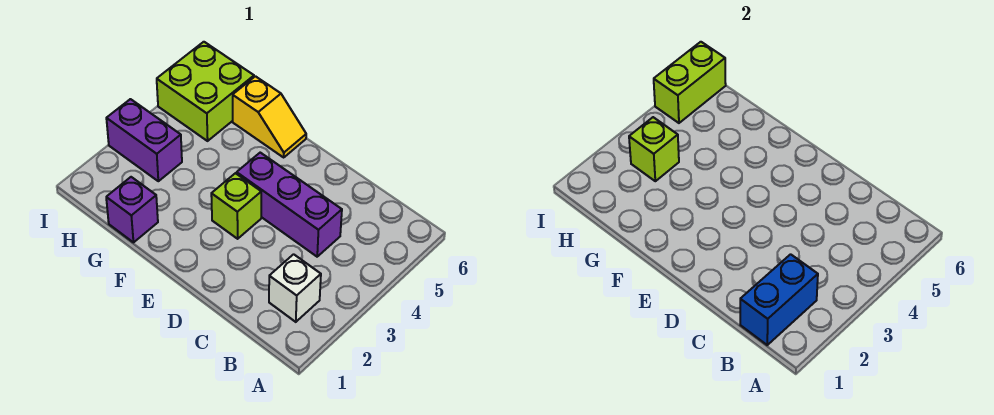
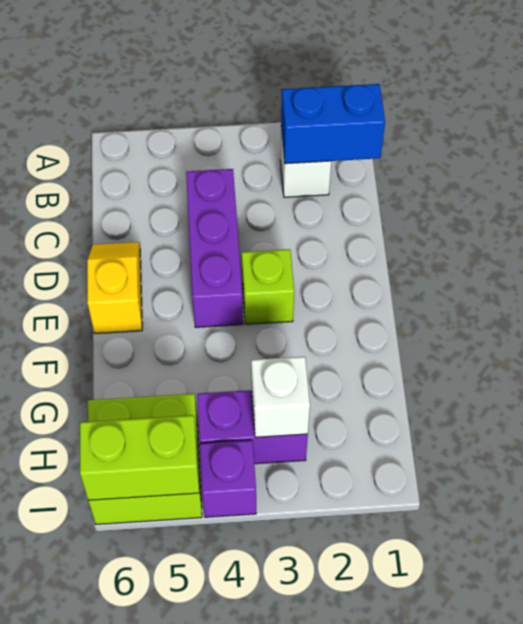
yellow 1x2 slope [233,76,306,157] -> yellow 1x2 slope moved to [87,242,142,333]
purple 1x1 brick [106,177,158,242] -> purple 1x1 brick moved to [200,440,256,517]
purple 1x2 brick [106,99,182,181] -> purple 1x2 brick turned to [197,390,308,464]
lime 1x1 brick [629,117,679,181] -> white 1x1 brick [251,357,310,437]

